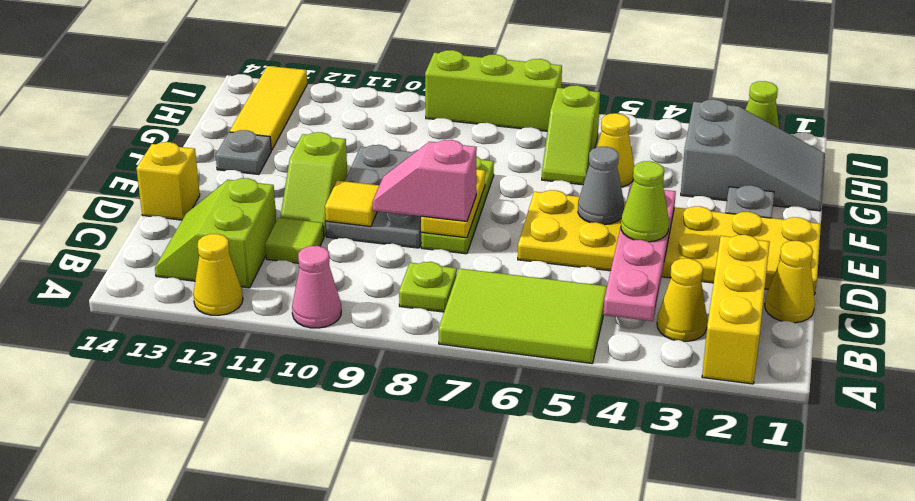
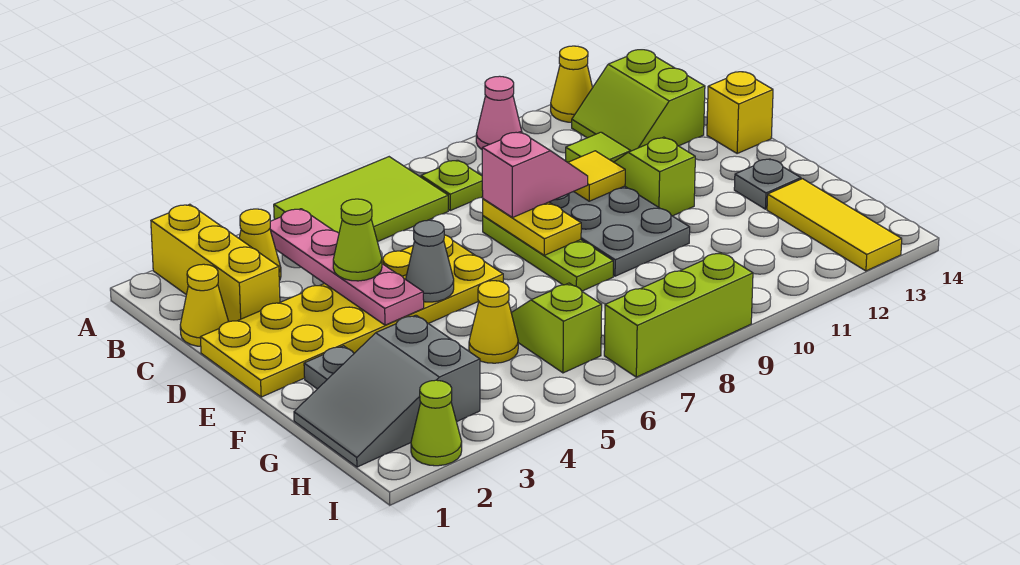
lime 2x2 slope [155,178,276,288] -> lime 2x2 slope turned to [572,50,705,151]

